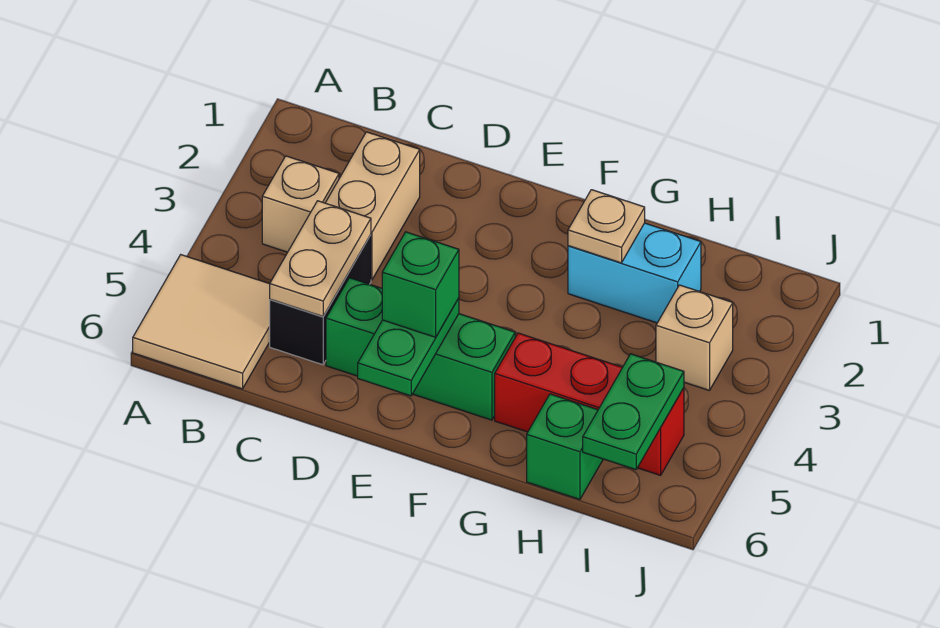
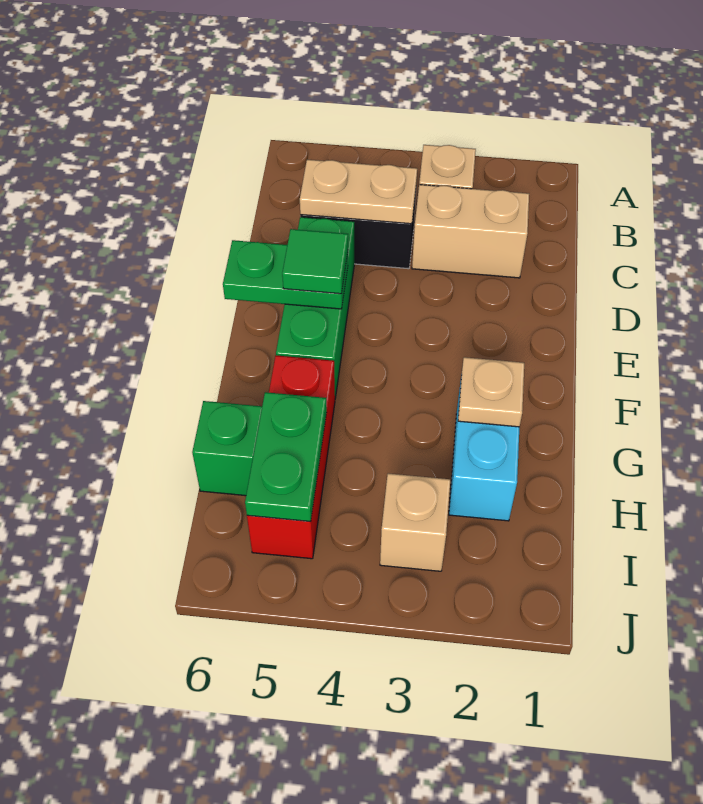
tan 2x2 tile [133,255,270,389] -> none
green 1x1 brick [382,232,459,337] -> green 1x1 tile [282,229,348,294]
green 1x2 plate [583,354,684,470] -> green 1x2 plate turned to [245,392,327,522]

